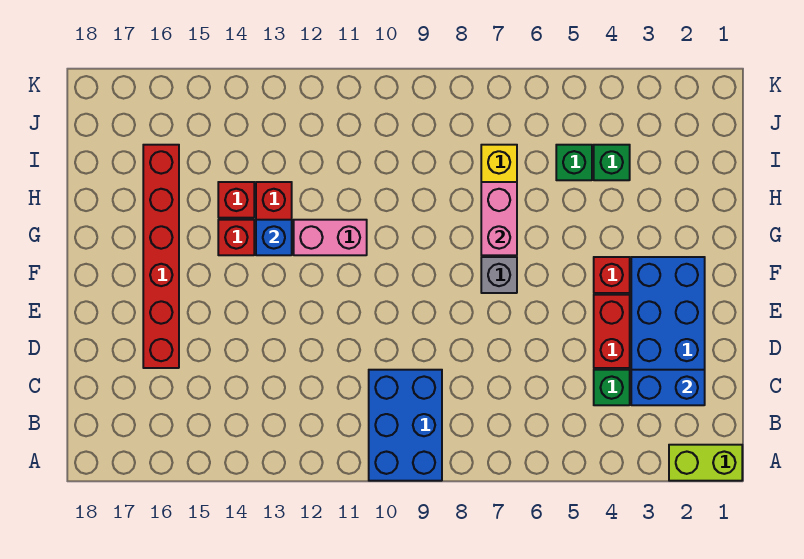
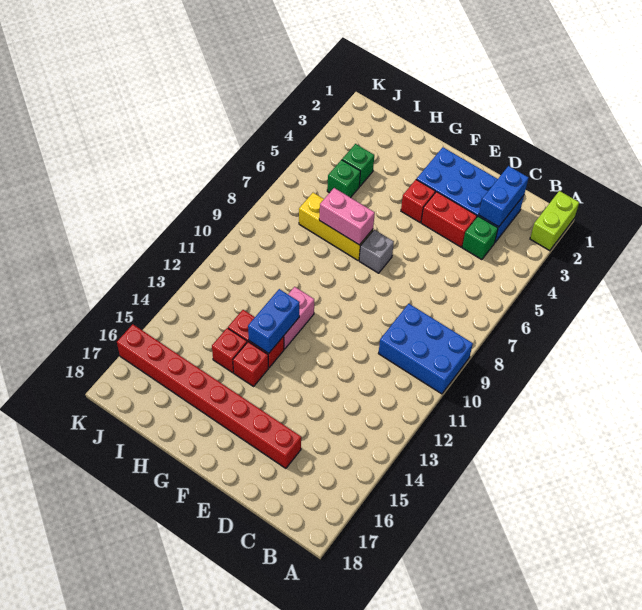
red 1x6 brick [143,145,179,368] -> red 1x8 brick [117,324,301,468]
blue 1x1 brick [256,220,292,255] -> blue 1x2 brick [248,289,300,353]

